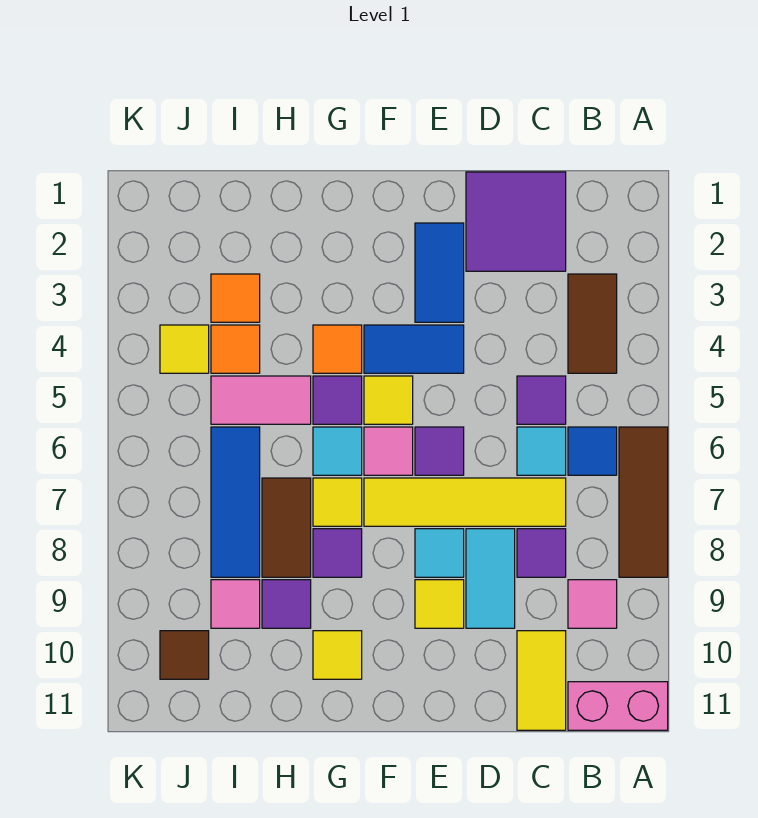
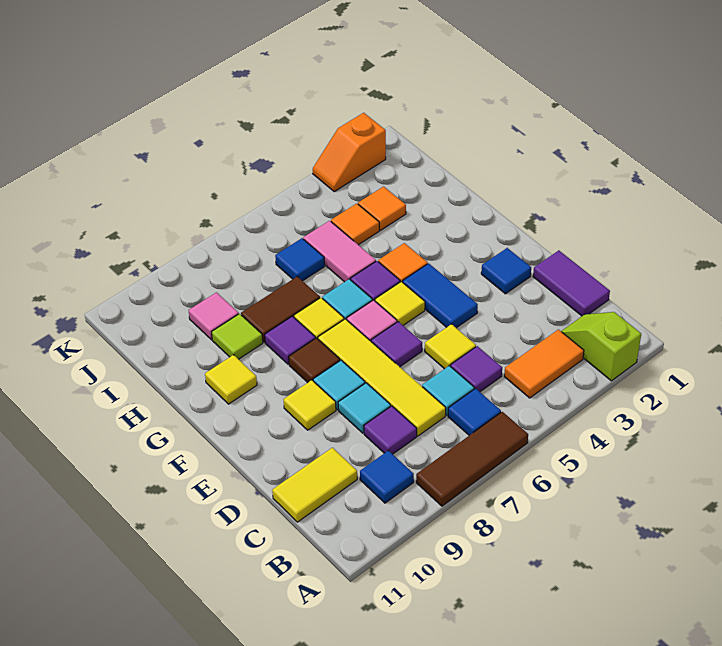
none -> lime 1x2 slope [561,312,641,381]
pink 1x2 brick [568,682,668,730] -> none
brown 1x2 tile [568,274,617,373] -> orange 1x2 tile [504,330,584,398]
pink 1x1 tile [568,580,617,628] -> blue 1x1 tile [360,450,414,503]
purple 2x2 tile [466,172,566,271] -> purple 1x2 tile [533,250,610,316]
cyan 1x2 tile [466,529,515,628] -> cyan 1x1 tile [338,383,391,433]
blue 1x2 tile [415,223,464,322] -> blue 1x1 tile [481,248,531,294]
purple 1x1 tile [262,580,311,628] -> lime 1x1 tile [212,314,263,359]
blue 1x3 tile [211,427,260,577] -> blue 1x1 tile [275,238,325,281]
yellow 1x1 tile [160,325,209,373] -> yellow 1x1 tile moved to [425,324,476,369]
brown 1x1 tile [160,631,209,679] -> brown 1x1 tile moved to [289,338,340,383]
none -> orange 1x2 slope [313,113,386,191]

